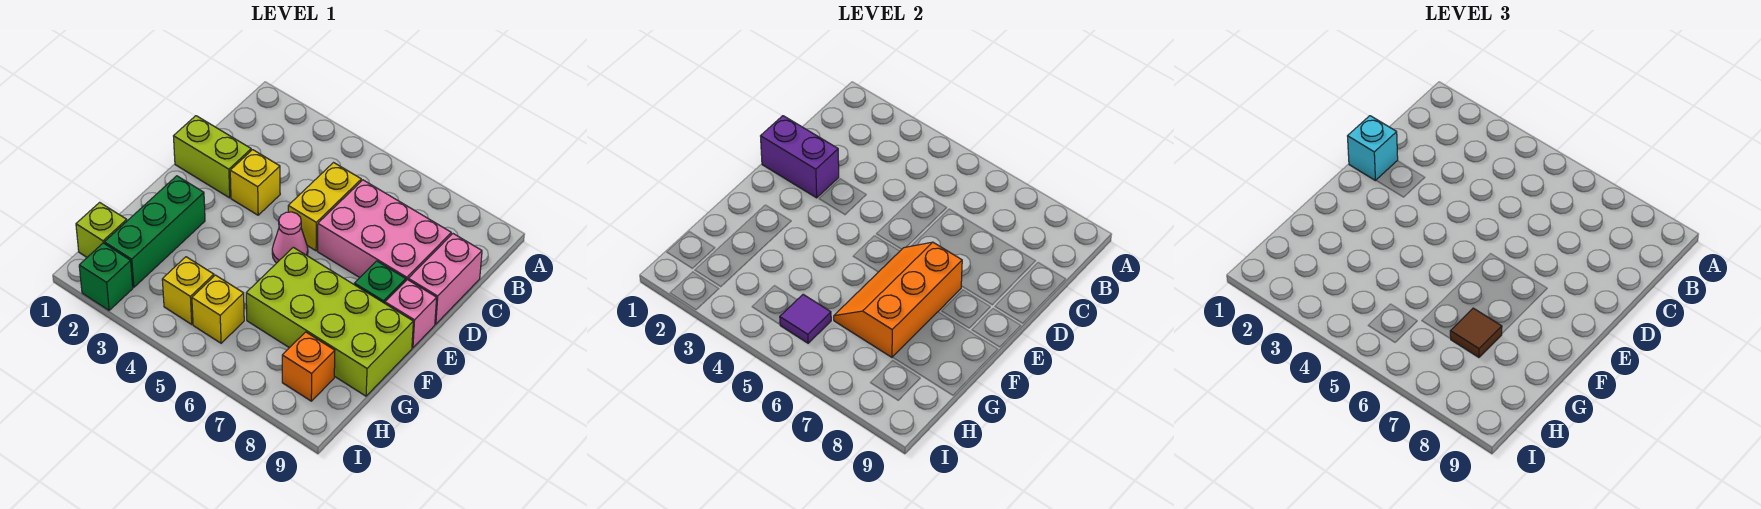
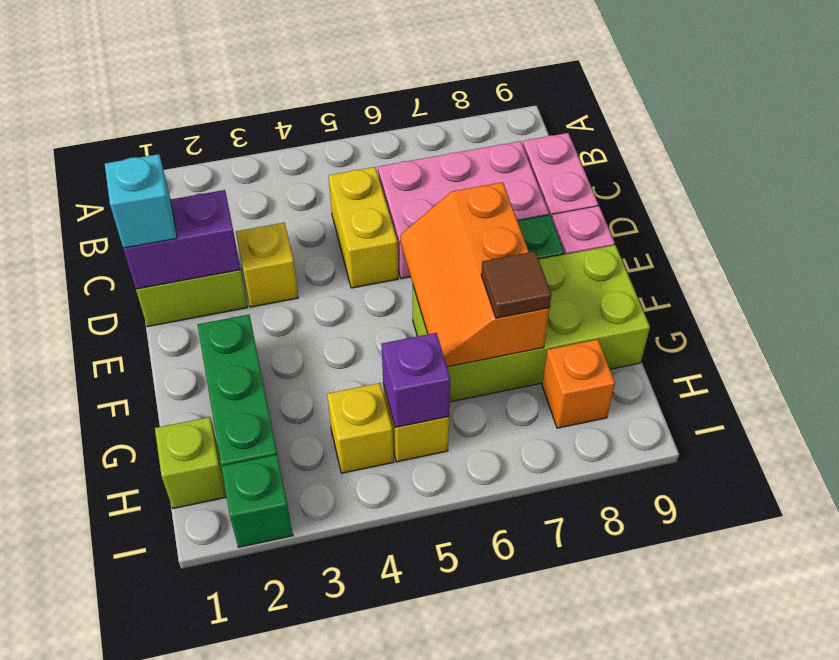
pink 1x1 cone [272,212,308,263] -> none
purple 1x1 tile [780,294,831,343] -> purple 1x1 brick [382,333,451,428]

